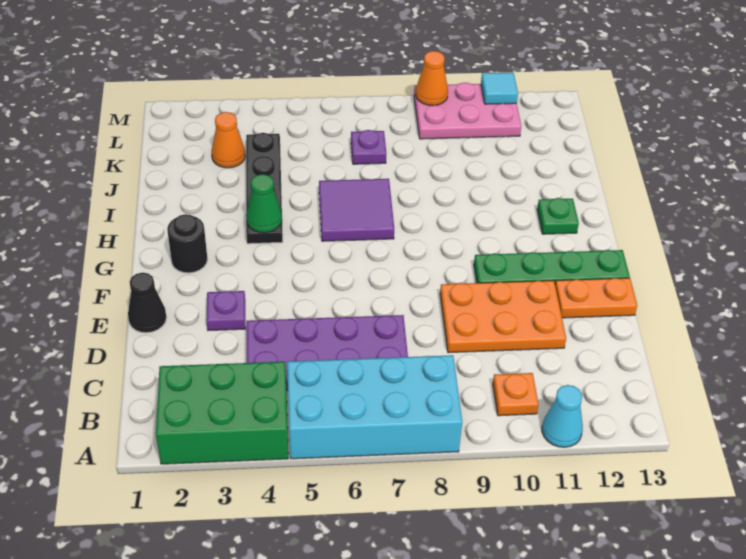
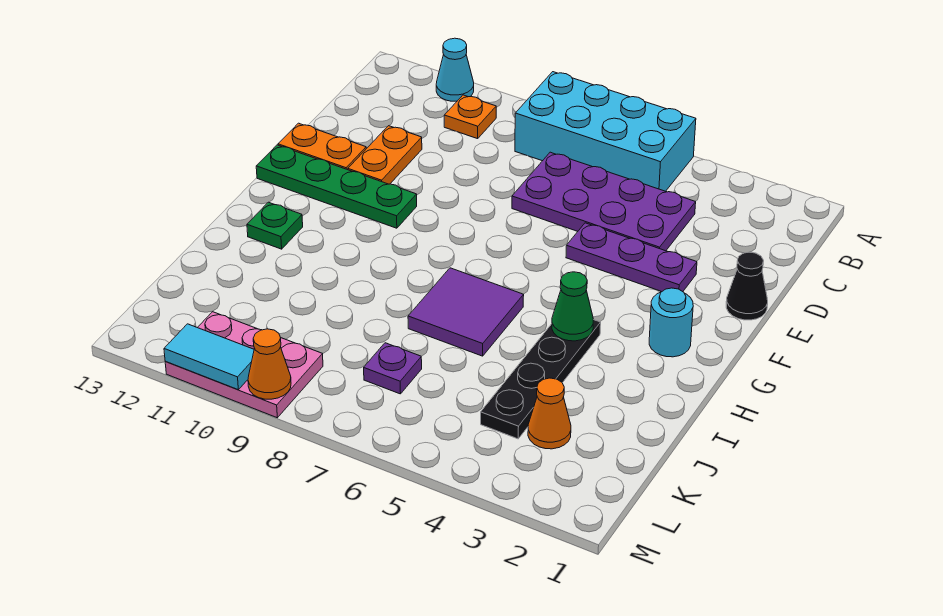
green 2x3 brick [156,362,288,464] -> none
orange 2x3 plate [440,281,566,353] -> orange 1x2 plate [348,126,422,184]
purple 1x1 plate [206,291,245,331] -> purple 1x3 plate [566,223,697,292]
black 1x1 round brick [167,214,207,273] -> cyan 1x1 round brick [649,288,693,357]
cyan 1x1 tile [481,73,518,104] -> cyan 1x2 tile [164,324,254,390]

